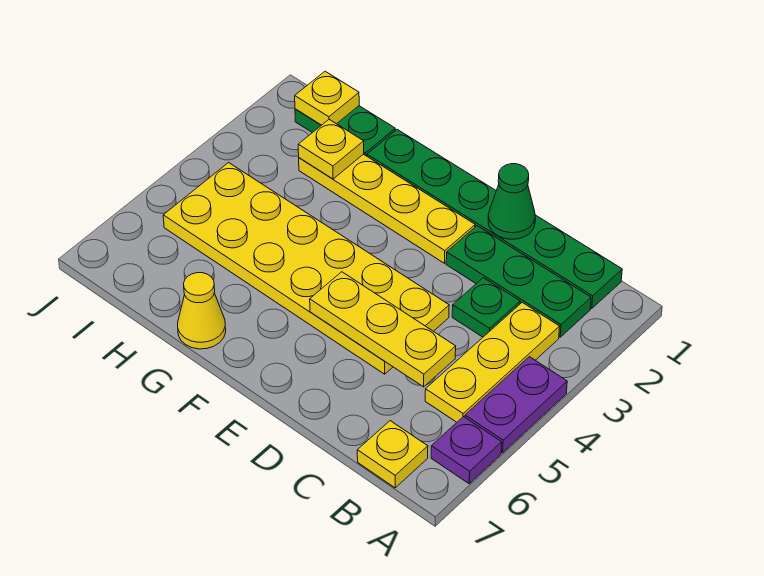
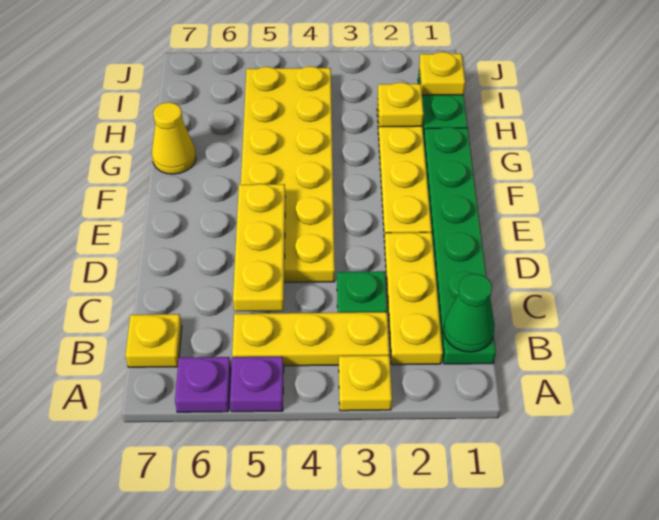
none -> yellow 1x1 plate [339,355,392,411]
purple 1x2 plate [465,357,567,453] -> purple 1x1 plate [230,356,284,412]
green 1x3 plate [446,226,591,337] -> yellow 1x3 plate [385,232,443,365]
green 1x1 cone [488,164,535,239] -> green 1x1 cone moved to [443,274,495,352]

